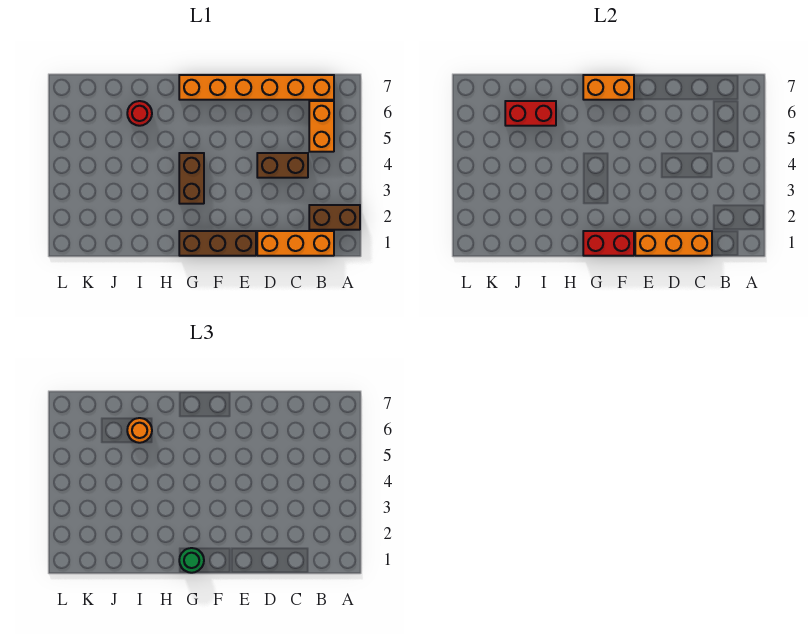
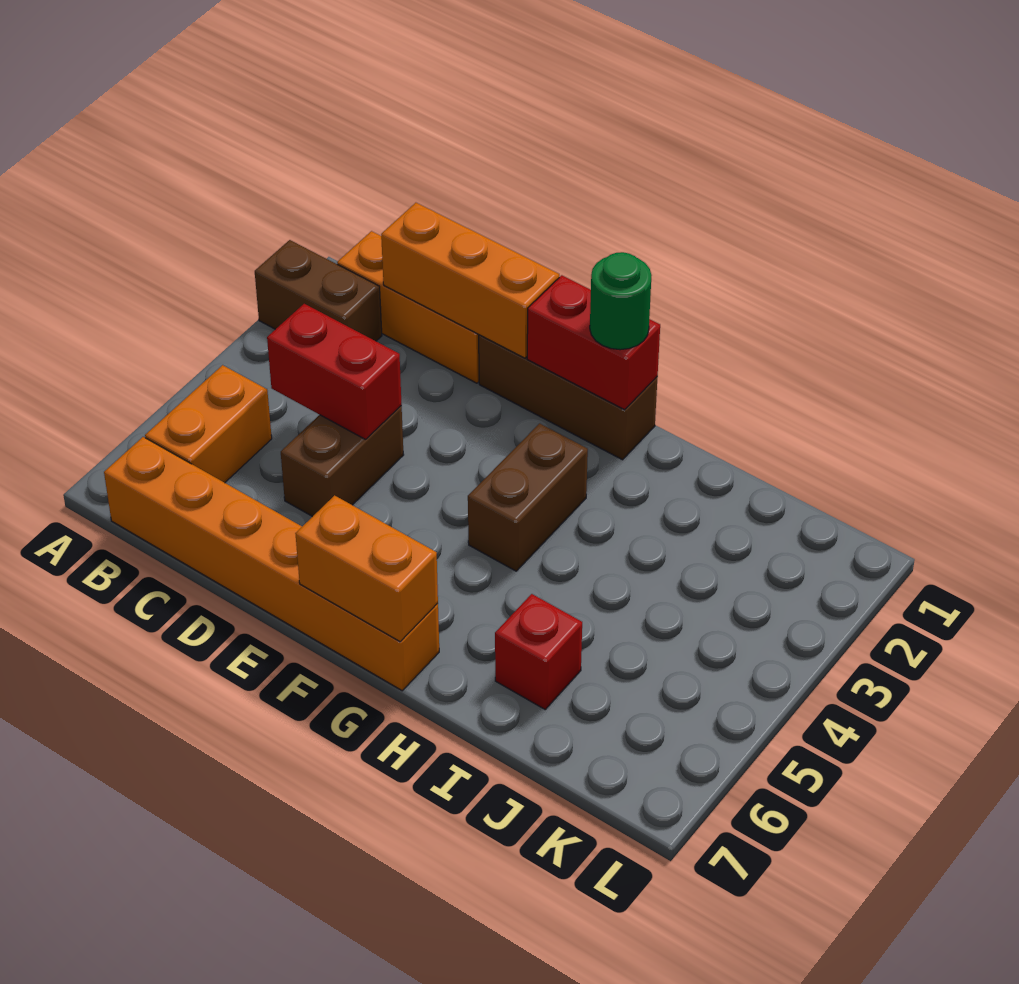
brown 1x2 brick [257,153,308,178] -> brown 1x2 brick turned to [281,406,404,517]
red 1x1 round brick [127,101,152,126] -> red 1x1 brick [495,594,582,709]
red 1x2 brick [505,101,556,126] -> red 1x2 brick moved to [267,304,402,439]
orange 1x1 round brick [127,418,152,443] -> none

